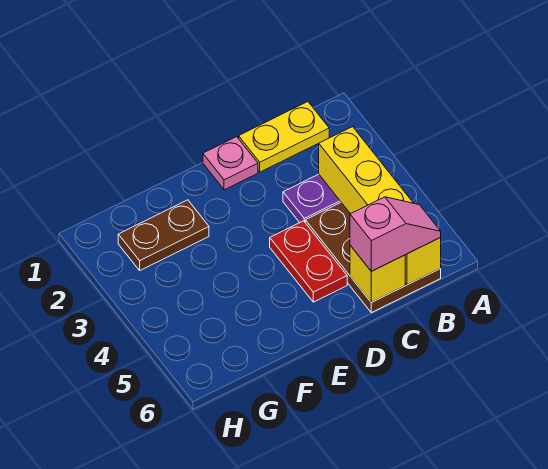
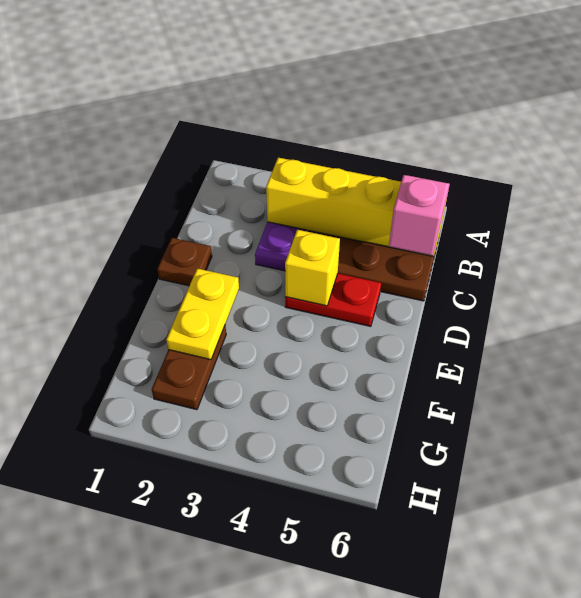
yellow 1x2 plate [239,102,329,172] -> yellow 1x2 plate moved to [166,268,239,360]
yellow 1x1 brick [350,245,405,302] -> yellow 1x1 brick moved to [285,230,340,306]
pink 1x1 plate [203,137,258,190] -> brown 1x1 plate [157,238,212,286]

